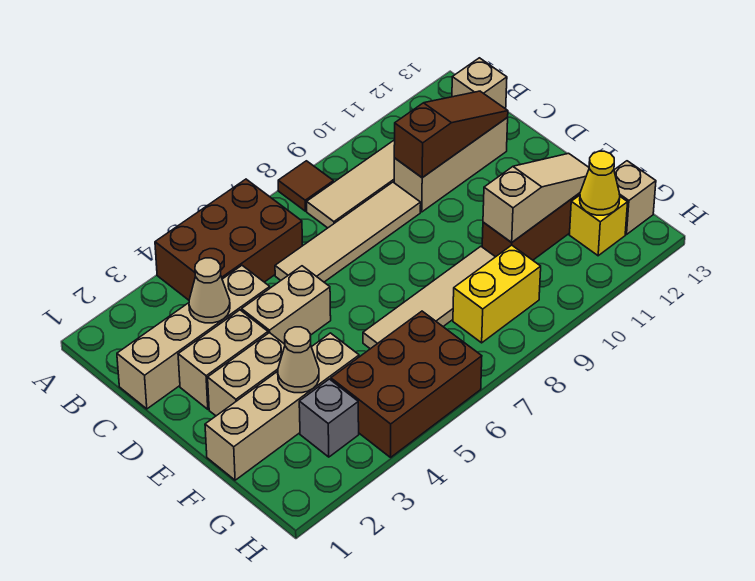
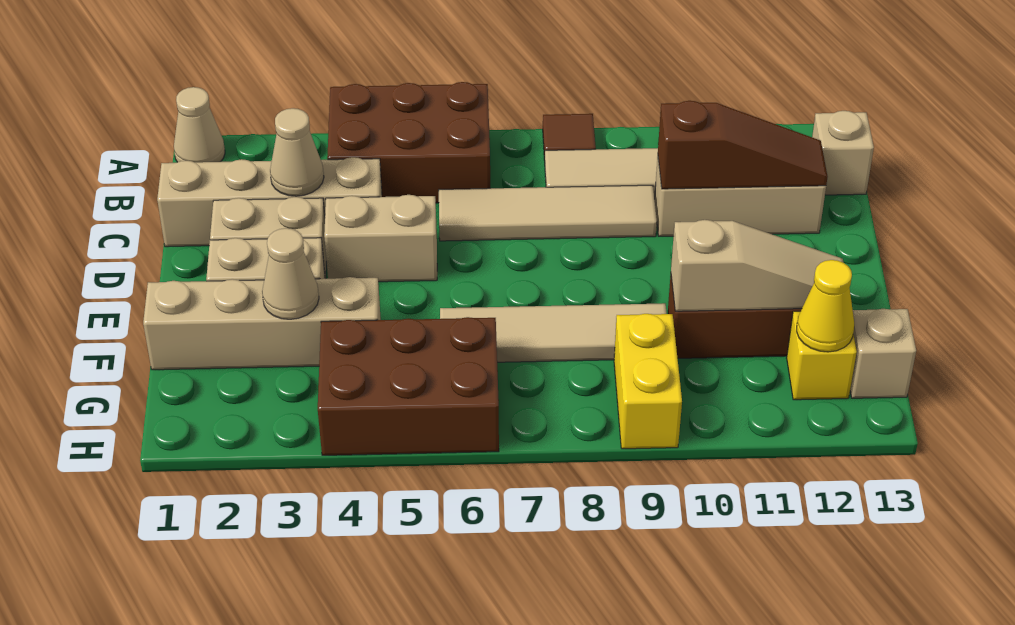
none -> tan 1x1 cone [174,87,225,162]
grey 1x1 brick [299,379,359,457] -> none
yellow 1x2 brick [453,245,541,343] -> yellow 1x2 brick turned to [614,314,682,449]

